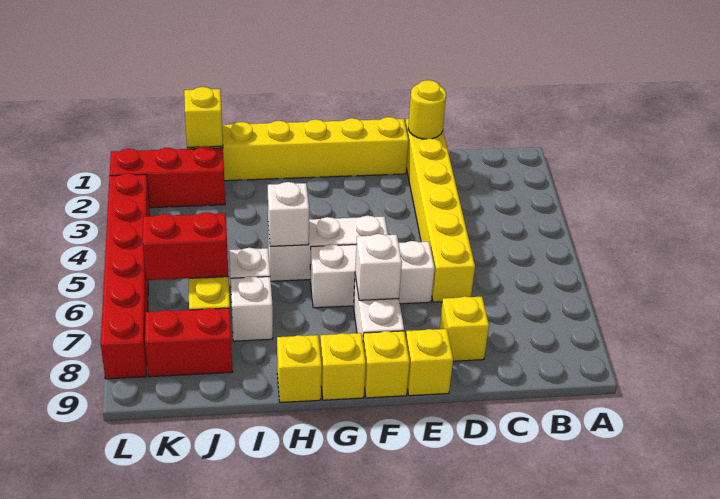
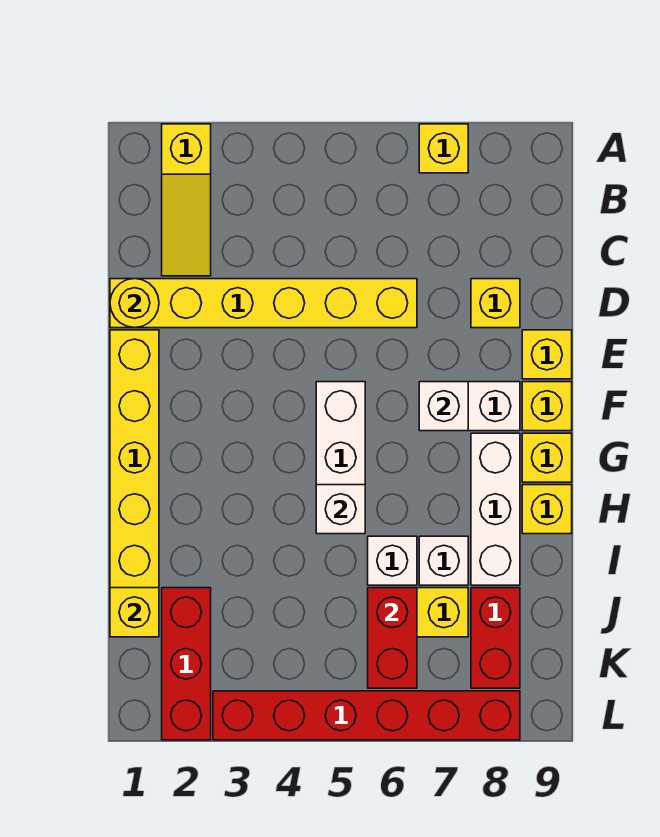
none -> yellow 1x3 slope [162,124,211,276]
none -> yellow 1x1 brick [419,124,468,173]
white 1x3 brick [310,241,435,308] -> white 1x3 brick moved to [471,433,520,585]

